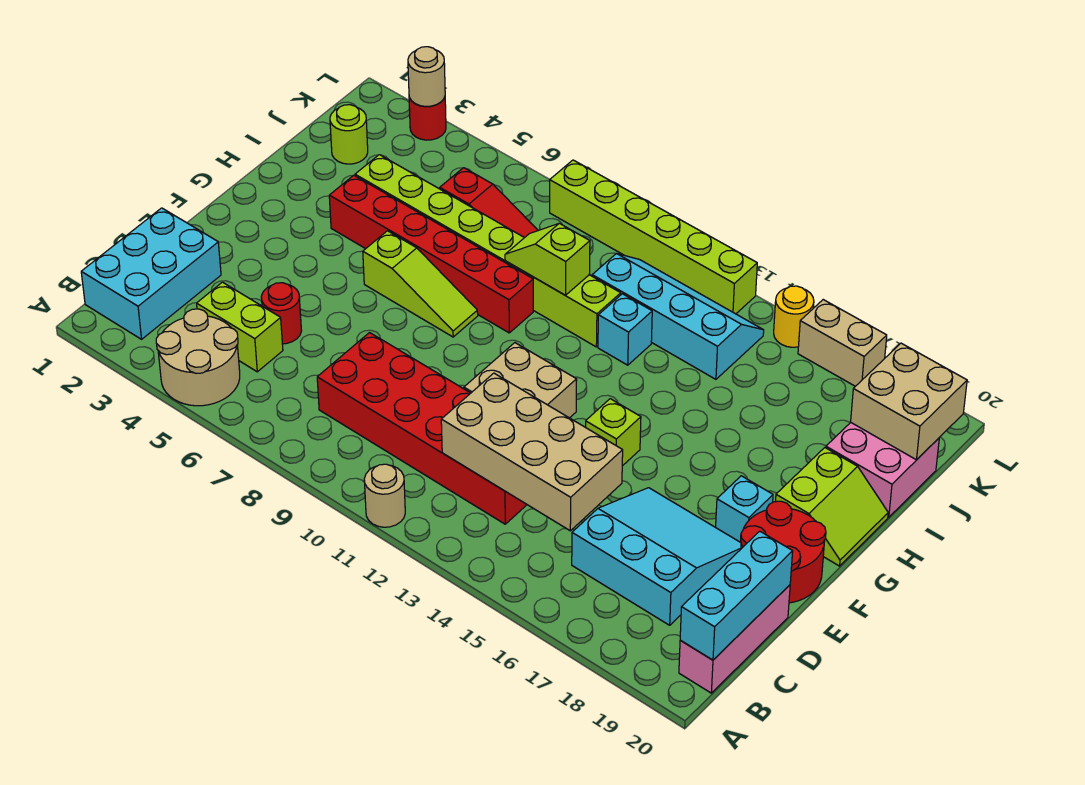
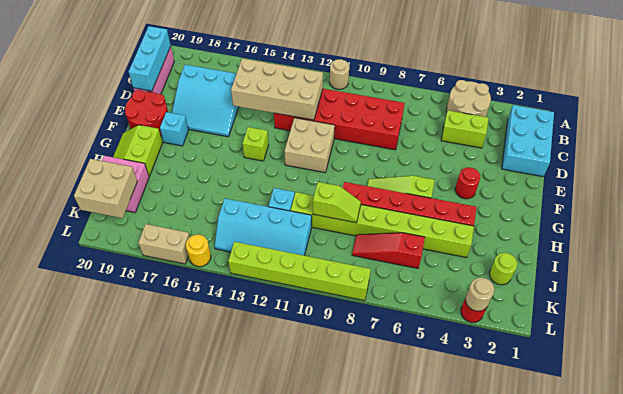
red 1x1 round brick [261,283,302,344] -> red 1x1 round brick moved to [455,167,480,199]

